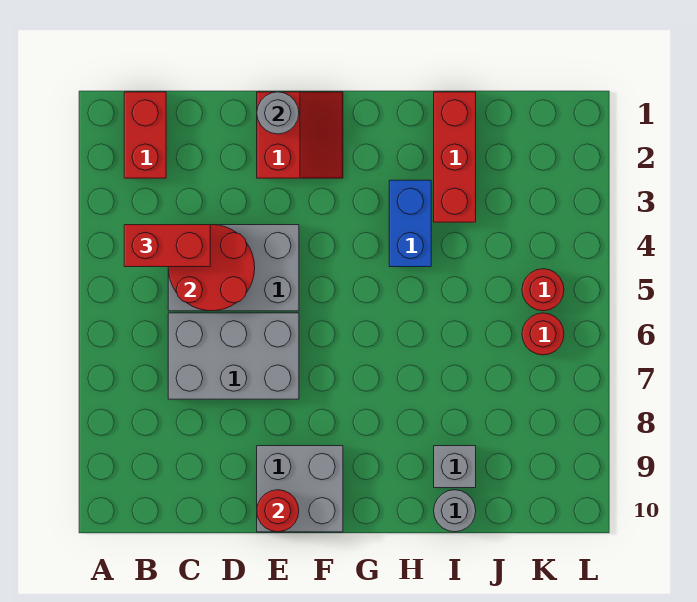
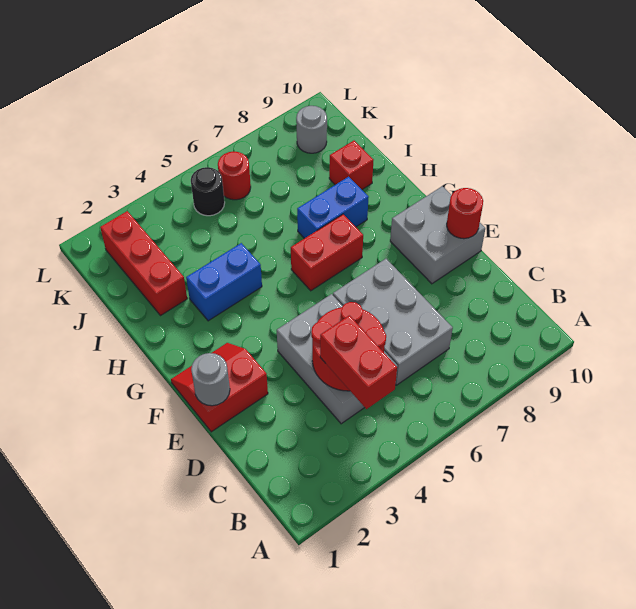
red 1x2 brick [124,92,166,178] -> red 1x2 brick moved to [291,214,363,291]
none -> blue 1x2 brick [297,177,369,238]
red 1x3 brick [434,92,476,222] -> red 1x3 brick turned to [100,211,187,316]
grey 1x1 brick [434,446,476,488] -> red 1x1 brick [329,141,373,189]
grey 1x1 round brick [434,490,476,532] -> grey 1x1 round brick moved to [296,106,327,153]
red 1x1 round brick [522,269,564,311] -> black 1x1 round brick [191,167,225,216]

